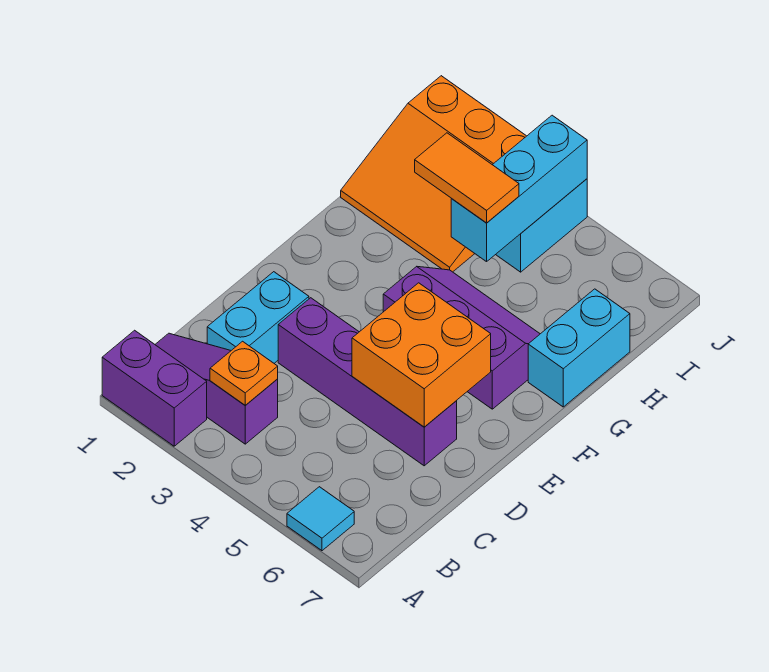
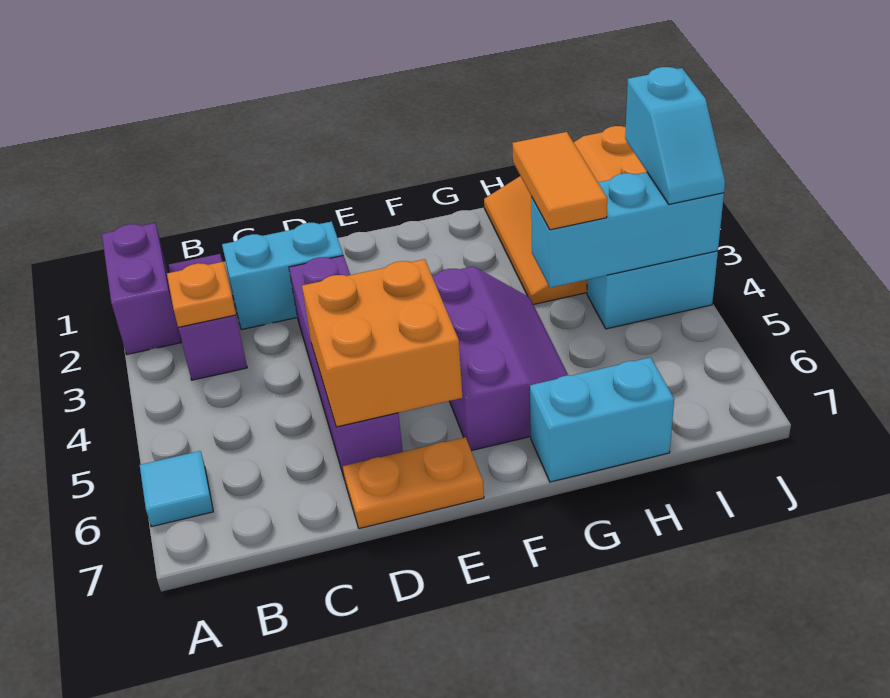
none -> orange 1x2 plate [343,437,484,529]
none -> cyan 1x2 slope [625,67,725,204]

